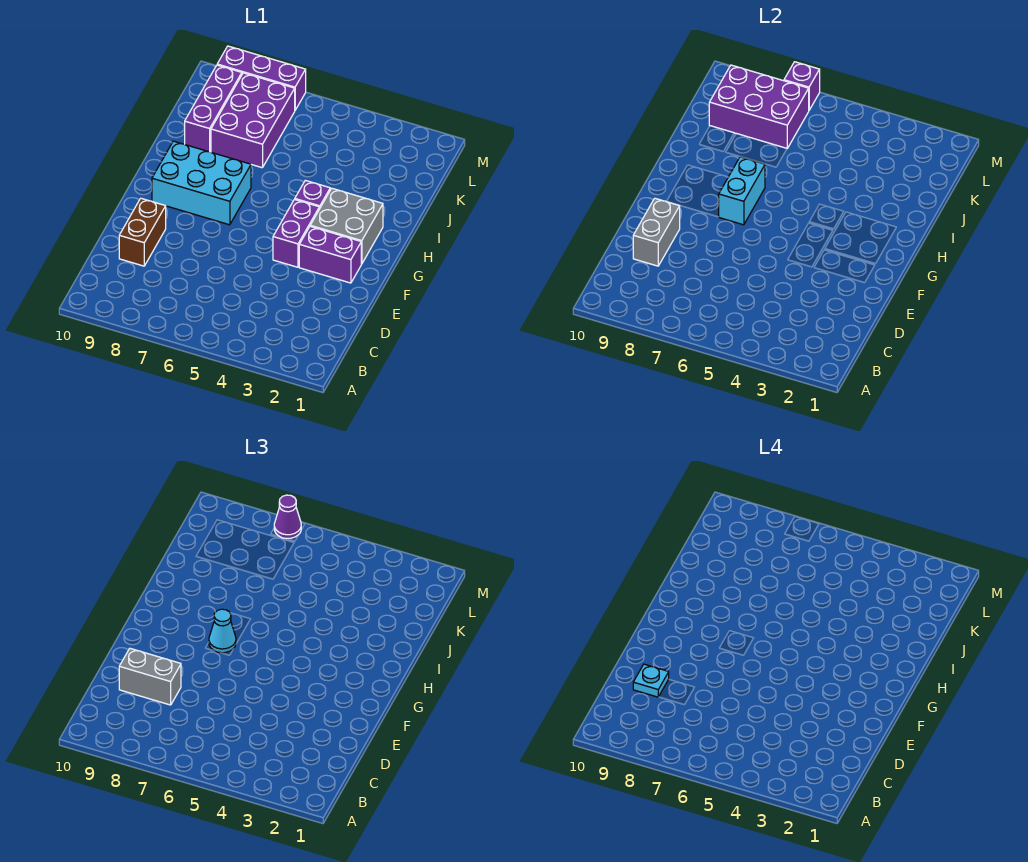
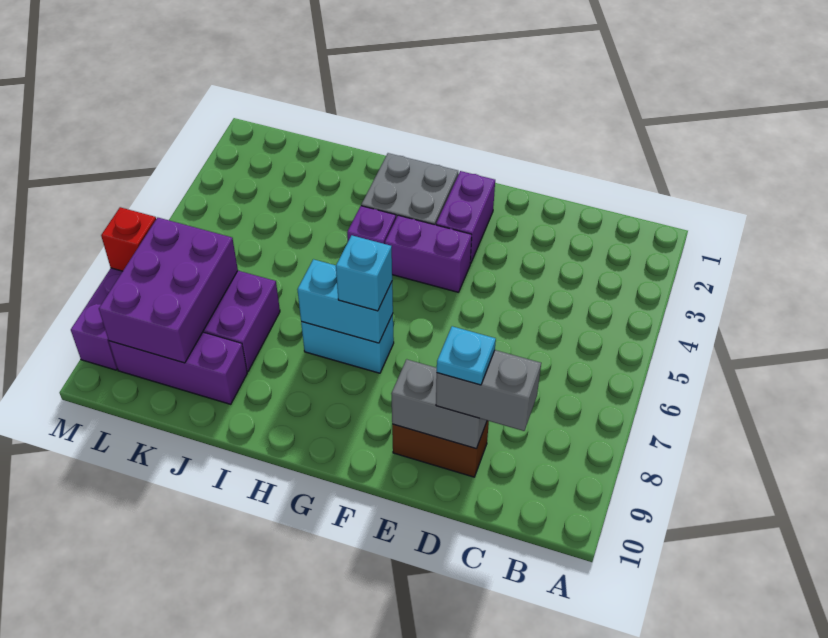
grey 1x2 brick [119,648,181,705] -> grey 1x2 brick turned to [436,350,541,431]
cyan 2x3 brick [152,141,251,225] -> cyan 1x2 brick [301,314,394,373]
cyan 1x1 cone [209,609,236,653] -> cyan 1x1 brick [336,235,392,311]
purple 1x1 brick [784,62,820,110] -> red 1x1 brick [101,207,156,271]
purple 1x1 cone [274,495,301,539] -> none

